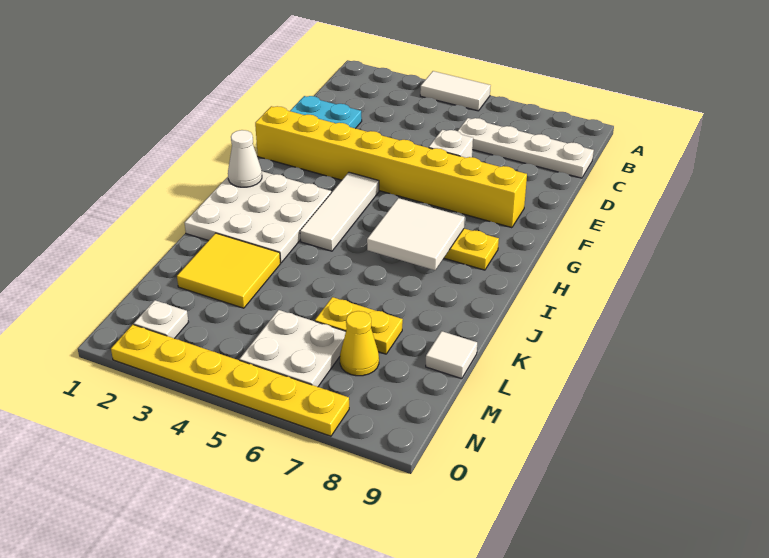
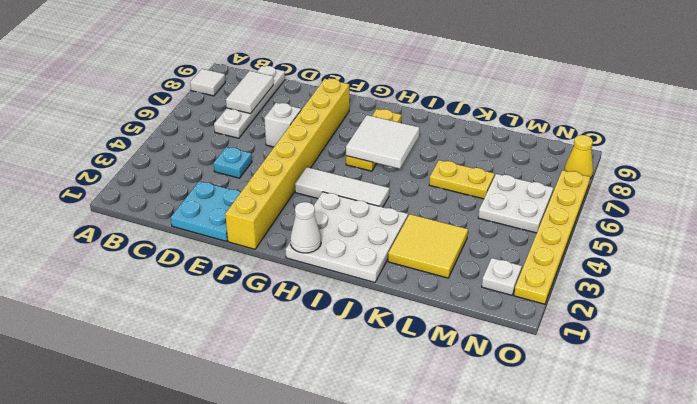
white 1x2 tile [420,71,491,111] -> white 1x2 tile moved to [226,71,273,114]
none -> cyan 1x1 plate [214,147,252,178]
yellow 1x2 plate [315,297,403,354] -> yellow 1x2 plate turned to [429,160,494,199]
white 1x1 tile [426,331,477,379] -> white 1x1 tile moved to [190,69,225,96]
yellow 1x1 cone [340,311,379,376] -> yellow 1x1 cone moved to [564,135,593,179]

